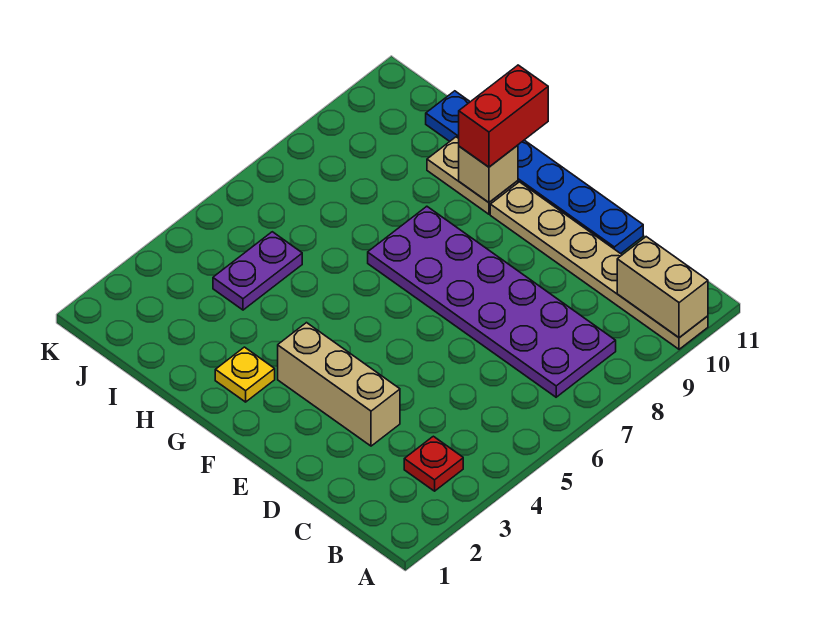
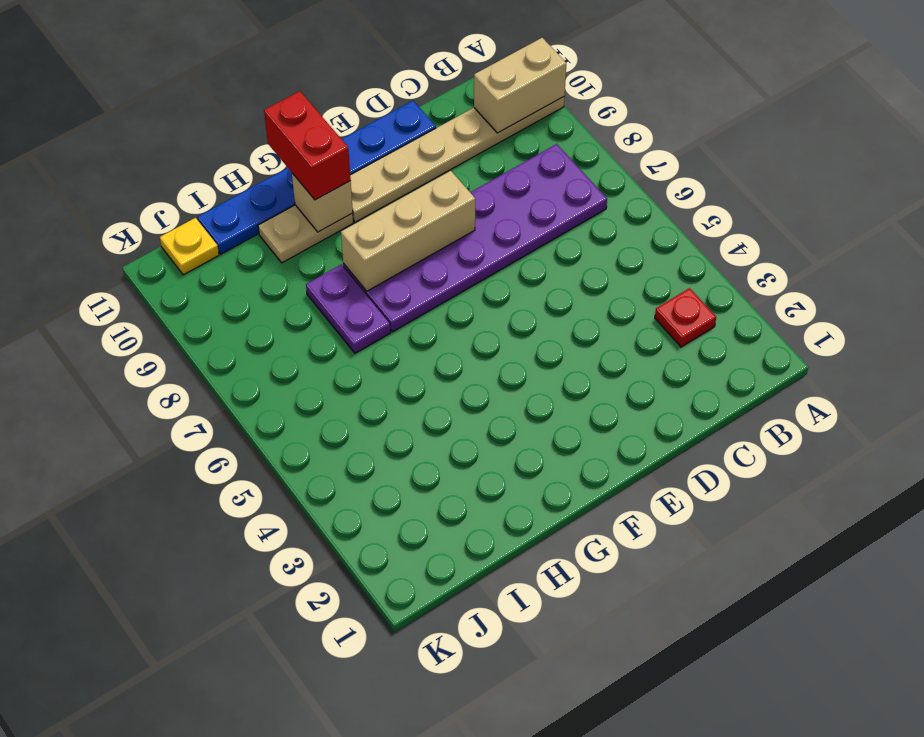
tan 1x3 brick [278,323,400,446] -> tan 1x3 brick moved to [341,171,475,291]
yellow 1x1 plate [215,347,275,402] -> yellow 1x1 plate moved to [160,218,219,275]
purple 1x2 plate [213,232,302,310] -> purple 1x2 plate moved to [306,264,391,353]

